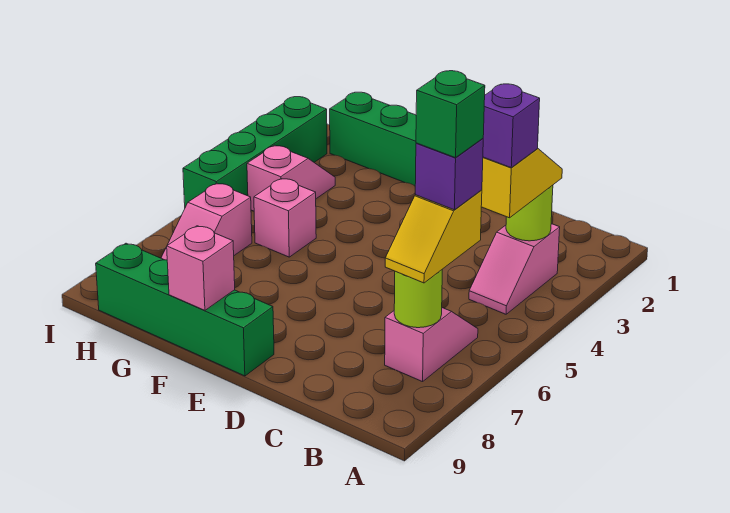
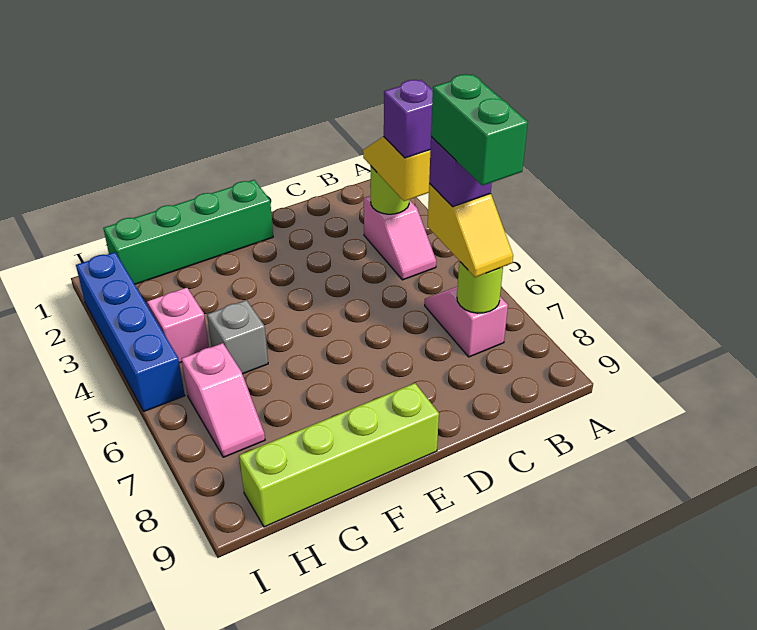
green 1x1 brick [416,71,485,158] -> green 1x2 brick [431,74,528,186]
green 1x4 brick [96,243,274,376] -> lime 1x4 brick [239,383,439,527]
pink 1x1 brick [167,226,235,310] -> none
pink 1x1 brick [254,179,316,257] -> grey 1x1 brick [207,300,268,374]
green 1x4 brick [183,97,327,207] -> blue 1x4 brick [76,252,185,411]

